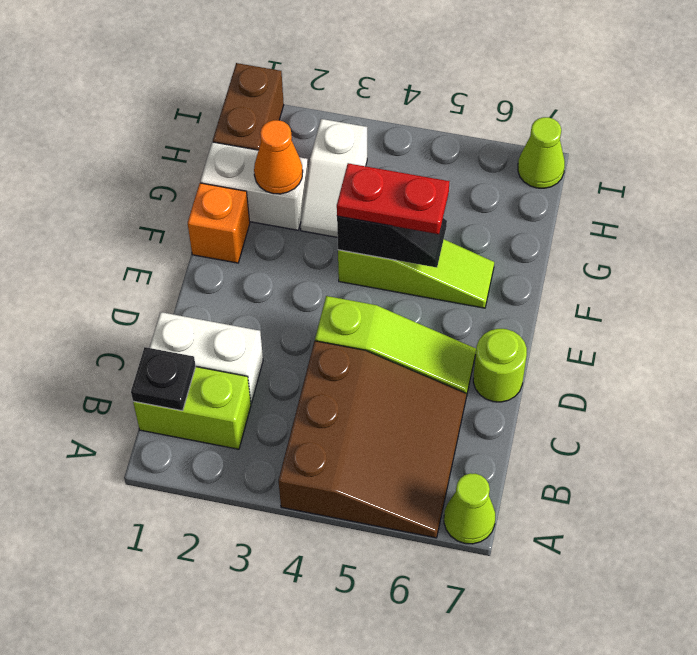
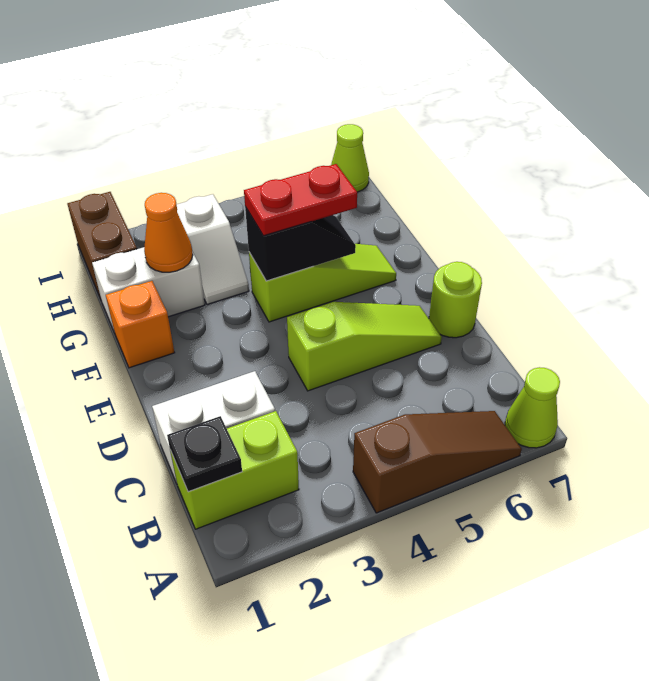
brown 3x3 slope [278,341,467,538] -> brown 1x3 slope [353,411,522,513]

